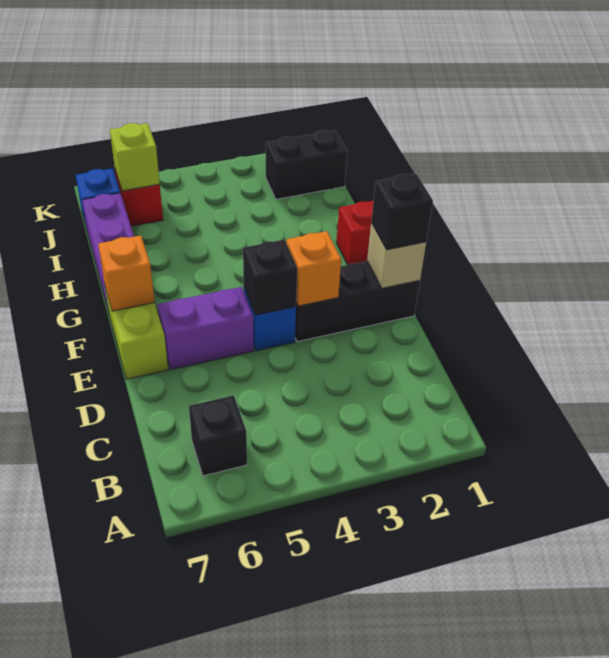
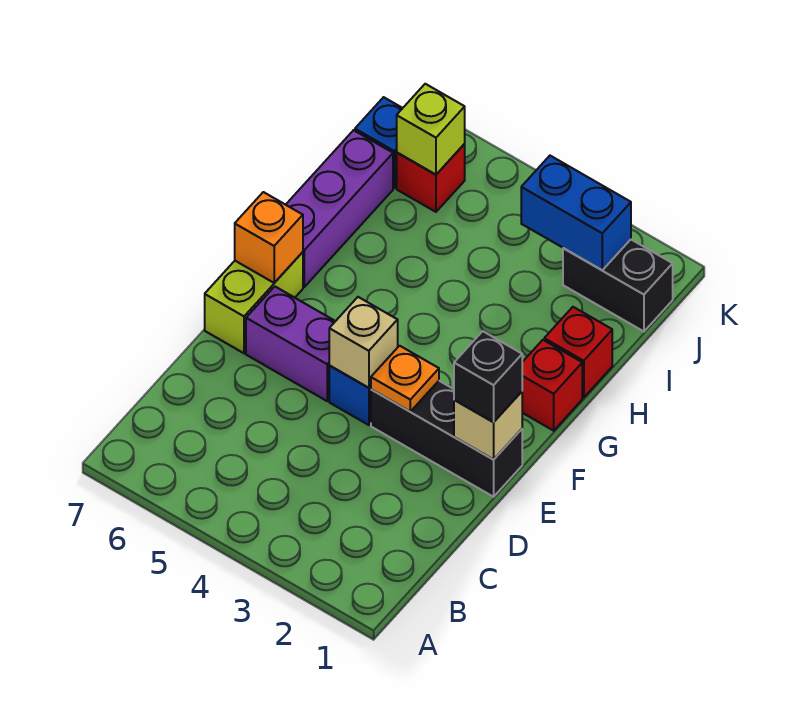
black 1x1 brick [189,395,247,476] -> none
orange 1x1 brick [286,231,341,306] -> orange 1x1 plate [371,346,439,411]
black 1x1 brick [243,240,298,315] -> tan 1x1 brick [329,297,398,388]
none -> red 1x1 brick [544,307,612,398]
none -> blue 1x2 brick [521,156,631,270]

